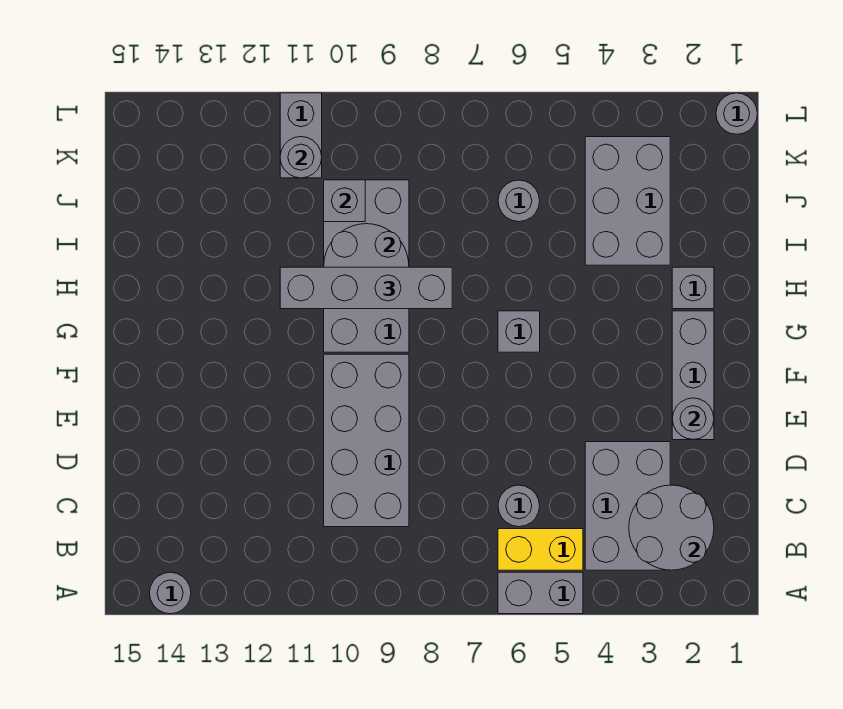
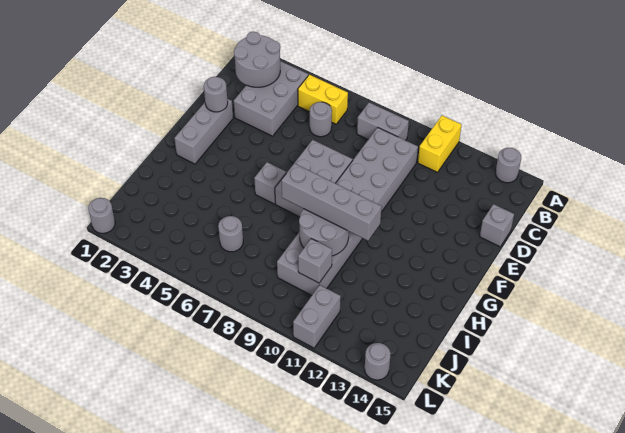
grey 1x2 brick [498,572,583,614] -> grey 1x2 brick moved to [357,102,409,140]
none -> yellow 1x2 brick [418,115,462,172]
grey 1x1 brick [672,267,714,309] -> grey 1x1 brick moved to [480,204,514,247]
grey 2x3 brick [585,137,670,265] -> grey 2x3 brick moved to [275,140,353,217]
grey 1x1 round brick [280,137,322,178] -> grey 1x1 round brick moved to [365,343,391,380]

